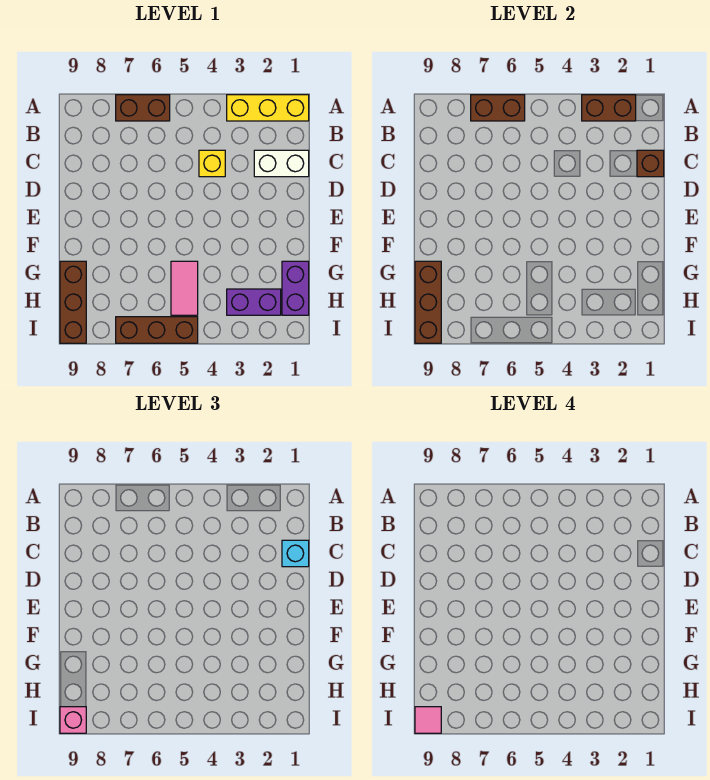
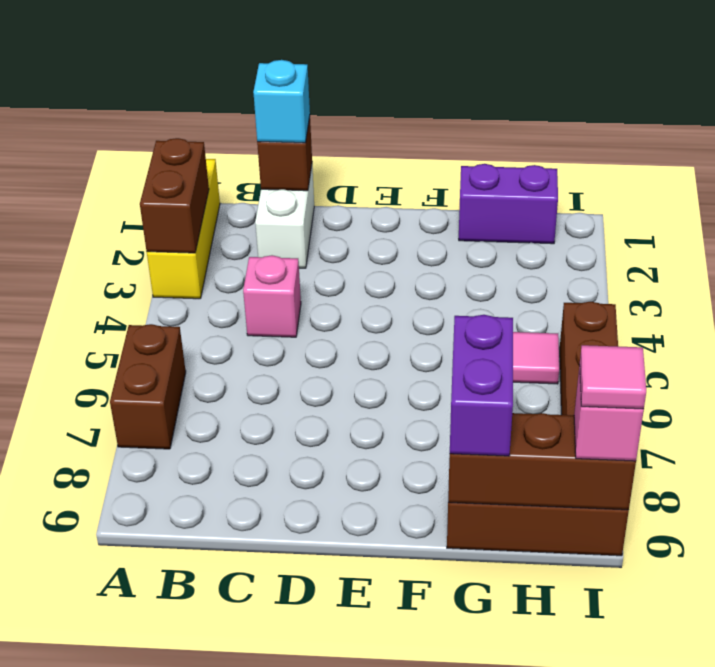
brown 1x2 brick [471,95,525,121] -> none
yellow 1x1 brick [199,150,225,177] -> pink 1x1 brick [243,255,301,337]
purple 1x2 brick [227,289,281,315] -> purple 1x2 brick moved to [450,315,513,456]

